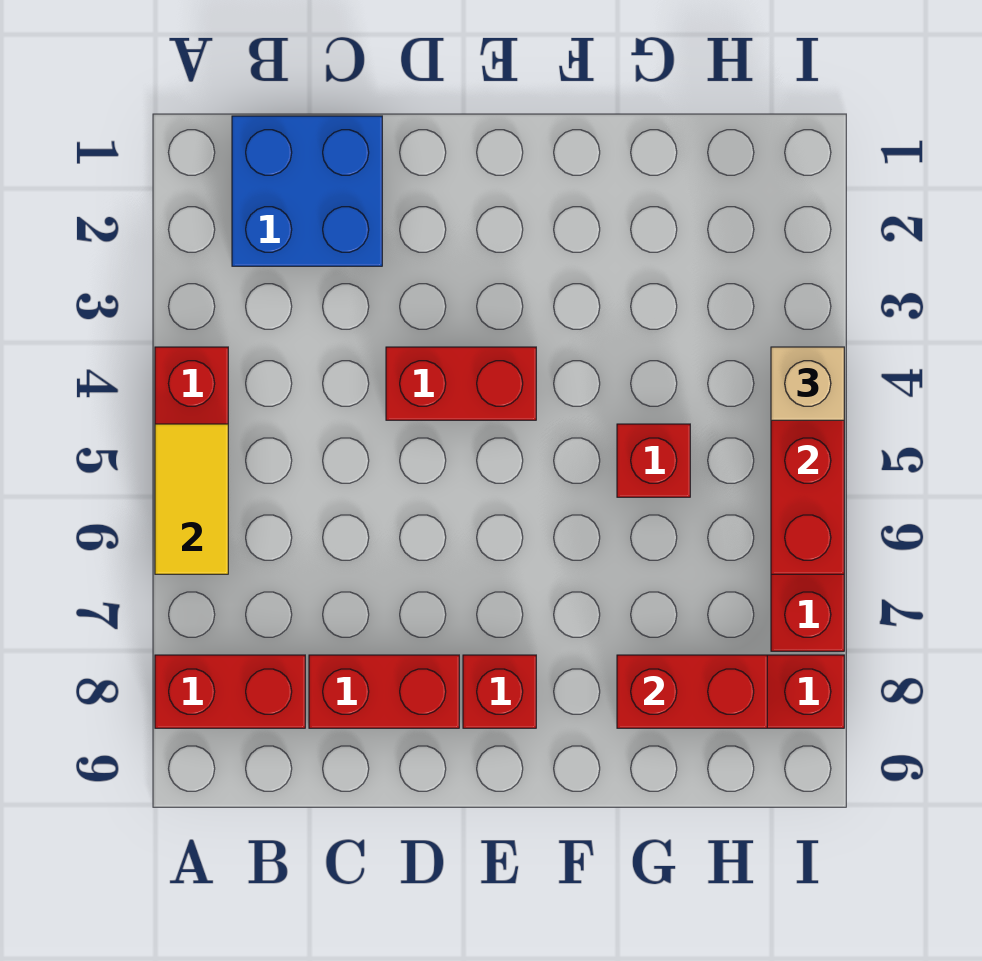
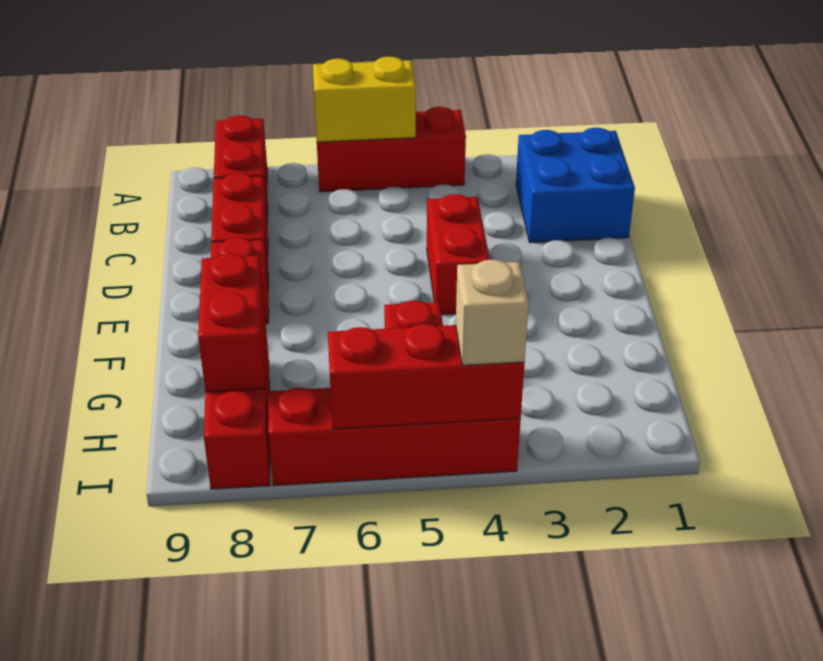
yellow 1x2 tile [155,424,228,574] -> yellow 1x2 brick [313,57,416,142]

